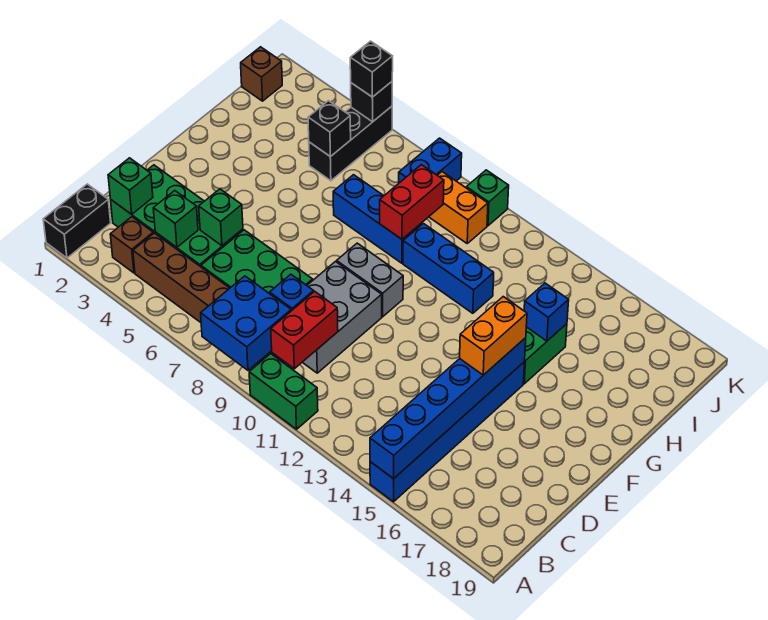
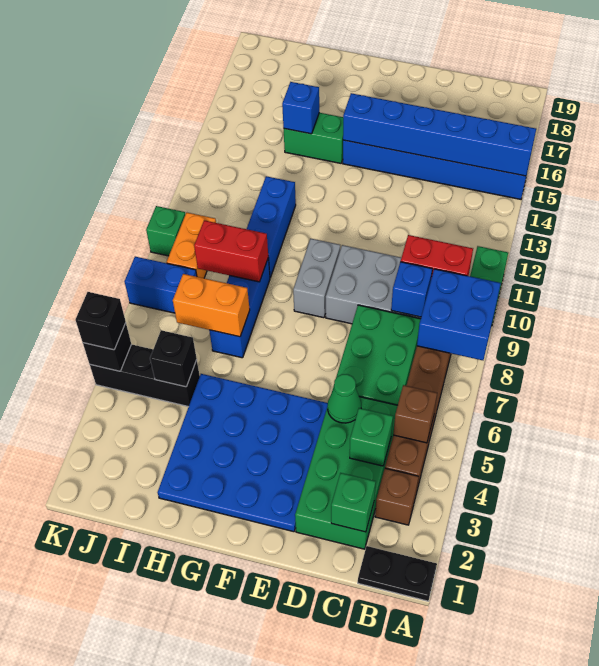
black 1x2 brick [43,184,111,258] -> black 1x2 plate [358,546,437,601]
green 1x1 brick [199,189,243,246] -> green 1x1 cone [327,374,361,423]
none -> blue 4x4 plate [158,374,328,532]
orange 1x2 brick [460,297,527,375] -> orange 1x2 brick moved to [173,274,250,337]
brown 1x1 brick [241,47,282,101] -> brown 1x1 brick moved to [393,385,437,443]

